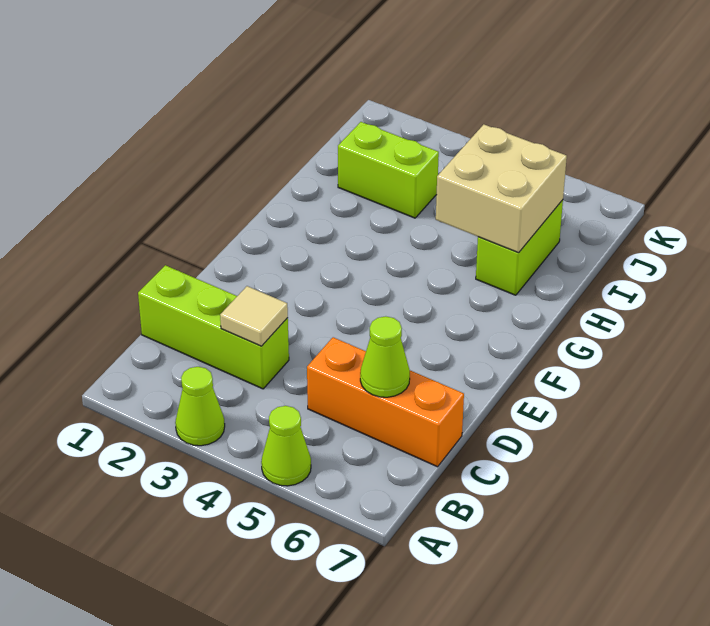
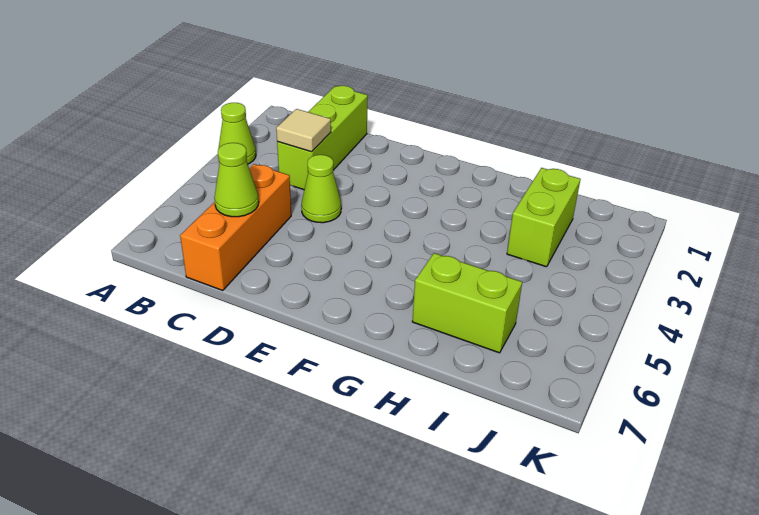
lime 1x1 cone [261,406,311,486] -> lime 1x1 cone moved to [301,155,341,223]
tan 2x2 brick [436,124,567,253] -> none

